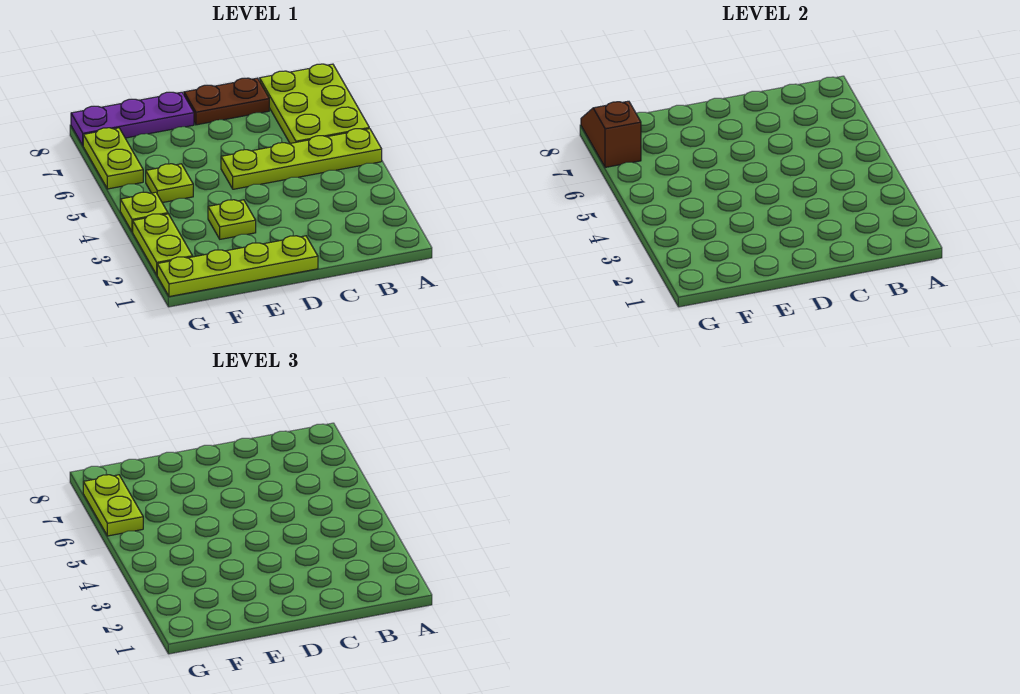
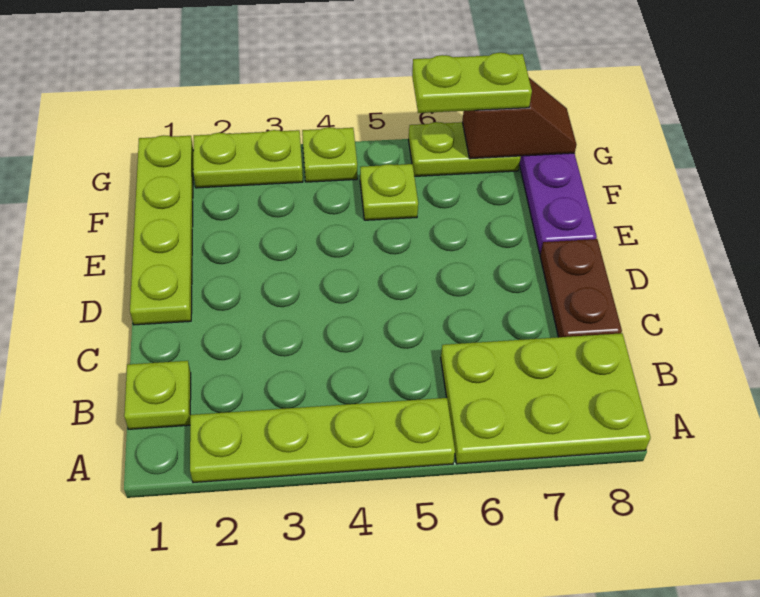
lime 1x4 plate [221,129,382,189] -> lime 1x4 plate turned to [190,398,455,482]
lime 1x1 plate [208,200,256,239] -> lime 1x1 plate moved to [124,361,191,429]

